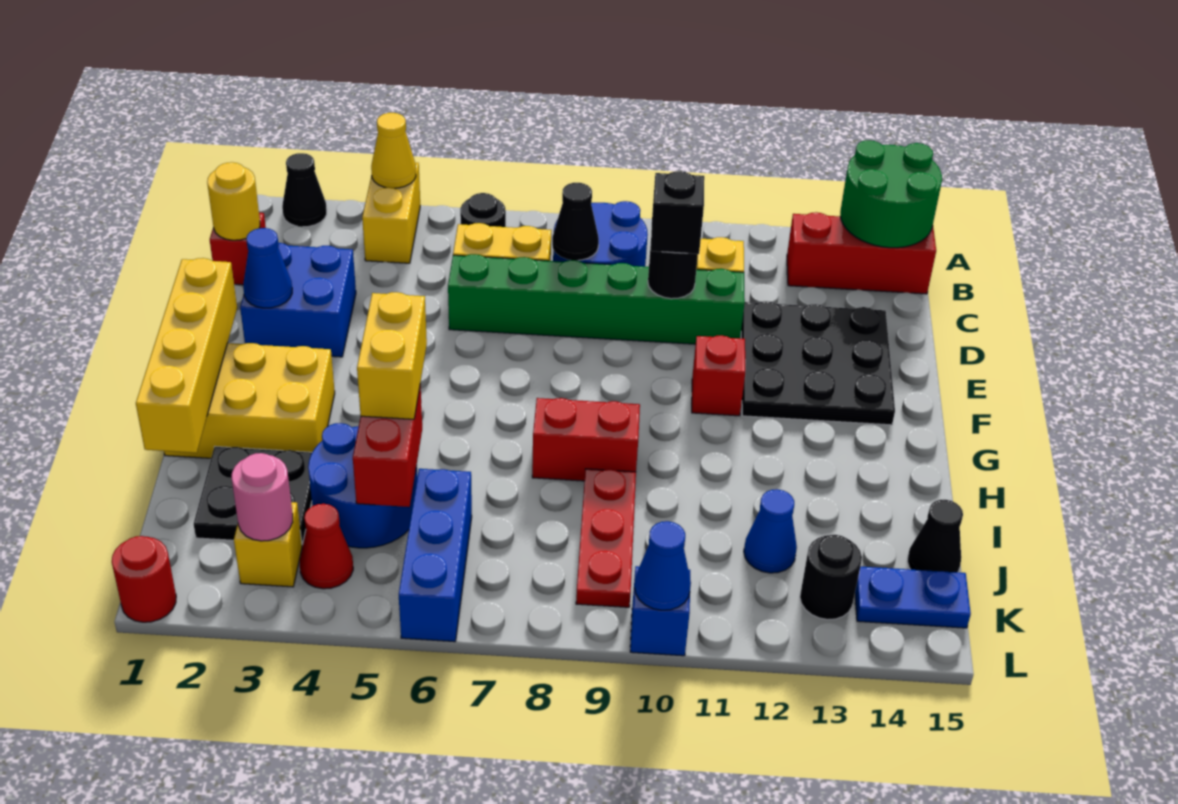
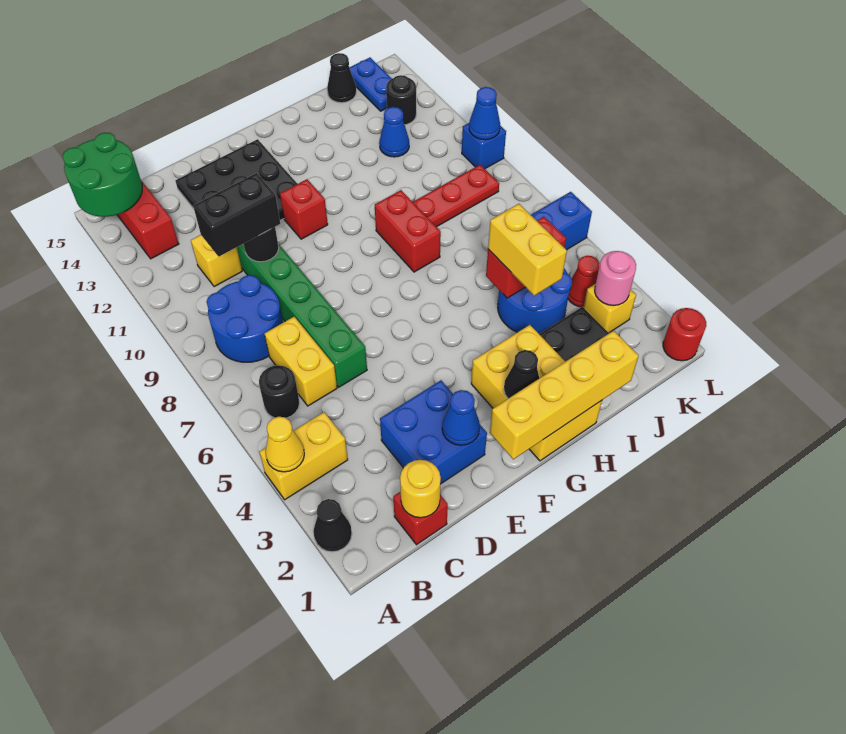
black 1x1 cone [552,183,599,260] -> black 1x1 cone moved to [504,350,539,398]
black 1x1 brick [651,171,704,254] -> black 1x2 brick [193,173,280,256]
yellow 1x2 brick [357,292,427,419] -> yellow 1x2 brick turned to [488,204,567,296]

